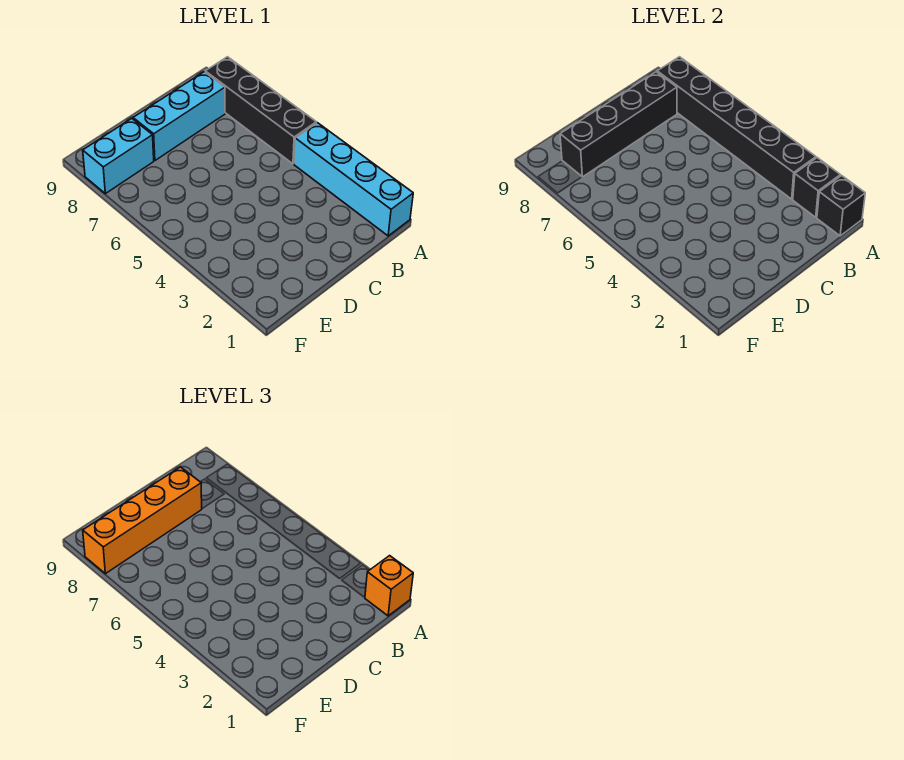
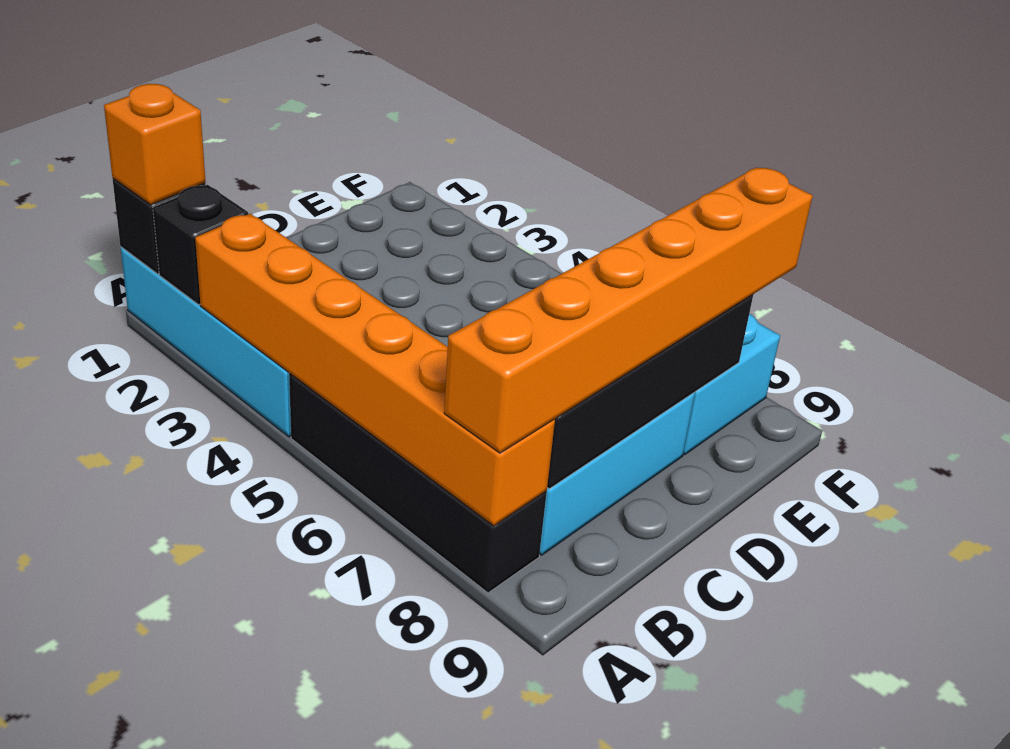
black 1x6 brick [657,57,816,199] -> orange 1x6 brick [195,214,555,526]
orange 1x4 brick [83,467,202,574] -> orange 1x6 brick [444,167,812,453]

